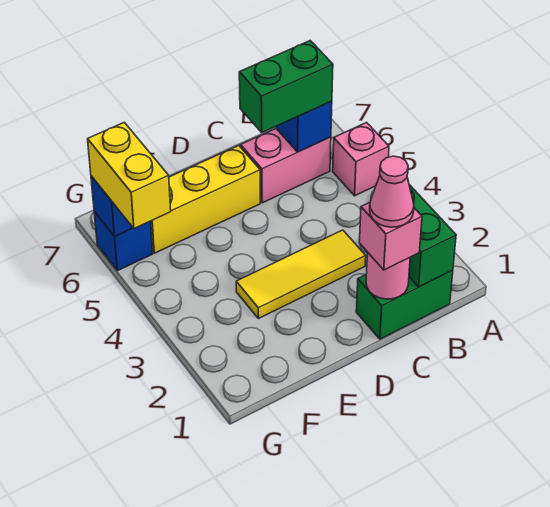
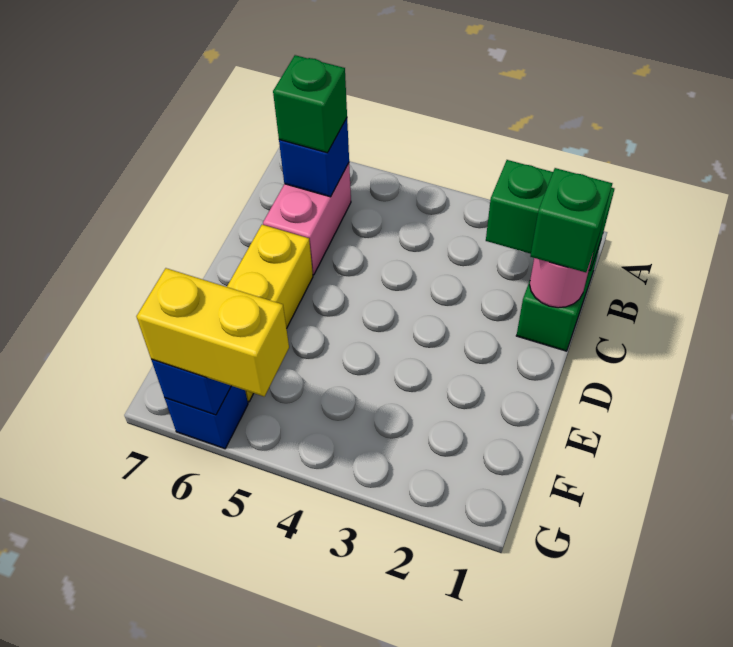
pink 1x1 brick [333,123,389,196] -> none
green 1x2 brick [239,41,333,132] -> green 1x1 brick [273,55,347,153]
pink 1x1 brick [359,202,422,270] -> green 1x1 brick [530,168,612,272]
pink 1x1 cone [370,156,414,227] -> none
yellow 1x3 tile [236,230,366,319] -> none

